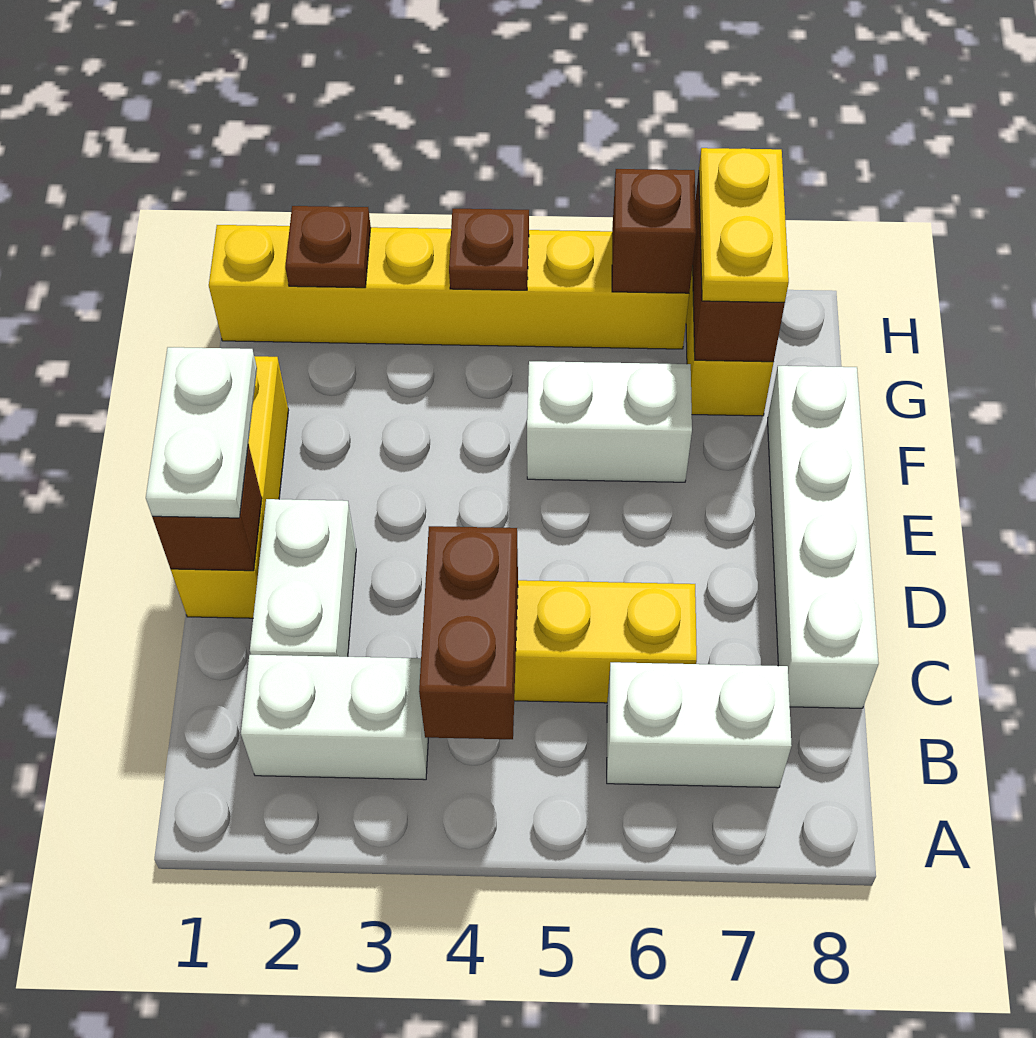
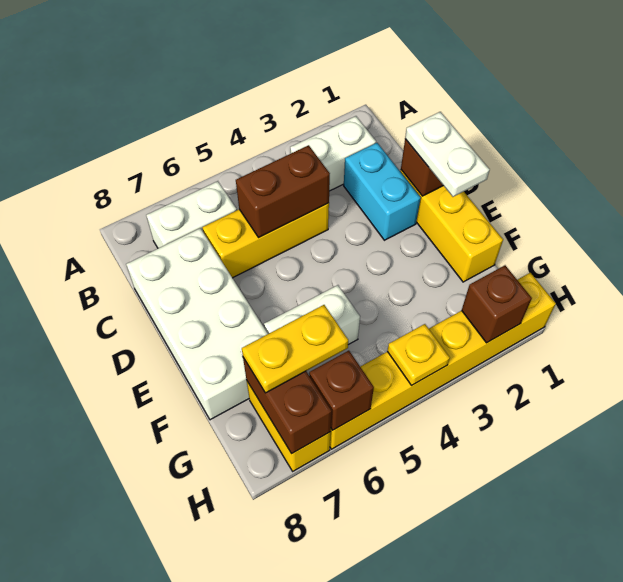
brown 1x2 brick [419,526,518,739] -> brown 1x2 brick turned to [236,145,330,238]
white 1x2 brick [250,499,356,657] -> cyan 1x2 brick [344,143,421,240]
white 1x4 brick [768,366,879,708] -> white 2x4 brick [126,228,268,420]
yellow 1x2 plate [699,148,789,302] -> yellow 1x2 plate turned to [242,305,348,393]
brown 1x1 plate [285,206,371,288] -> brown 1x1 brick [462,265,532,343]
brown 1x1 plate [449,209,529,290] -> yellow 1x1 plate [387,324,450,385]

